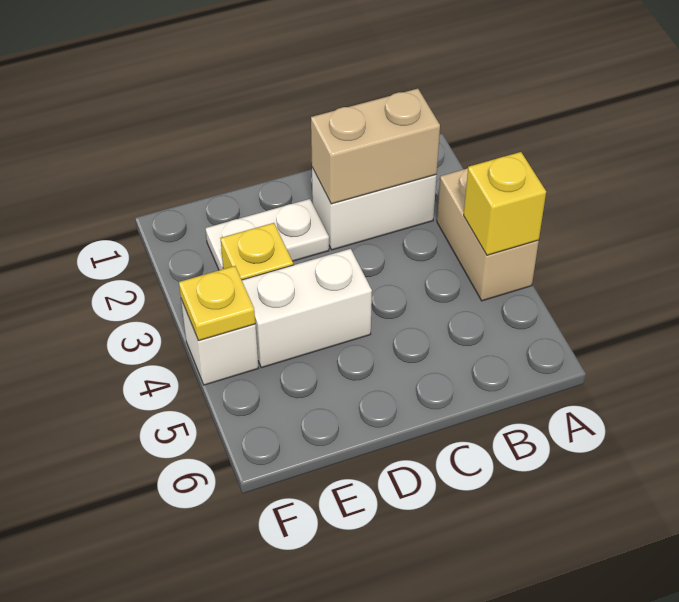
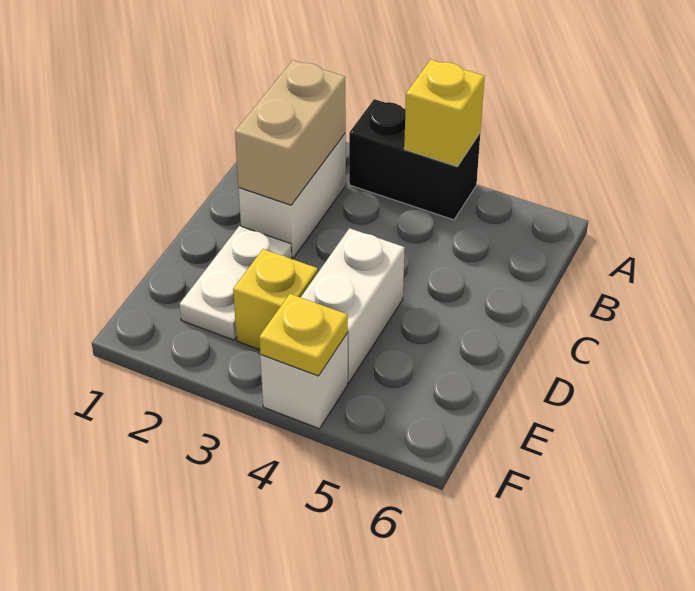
tan 1x2 brick [437,168,539,301] -> black 1x2 brick [349,99,480,220]

